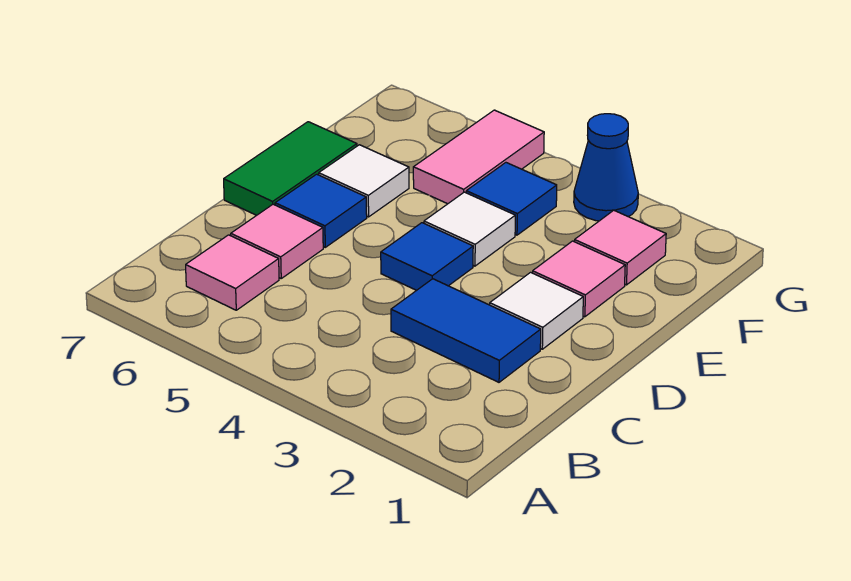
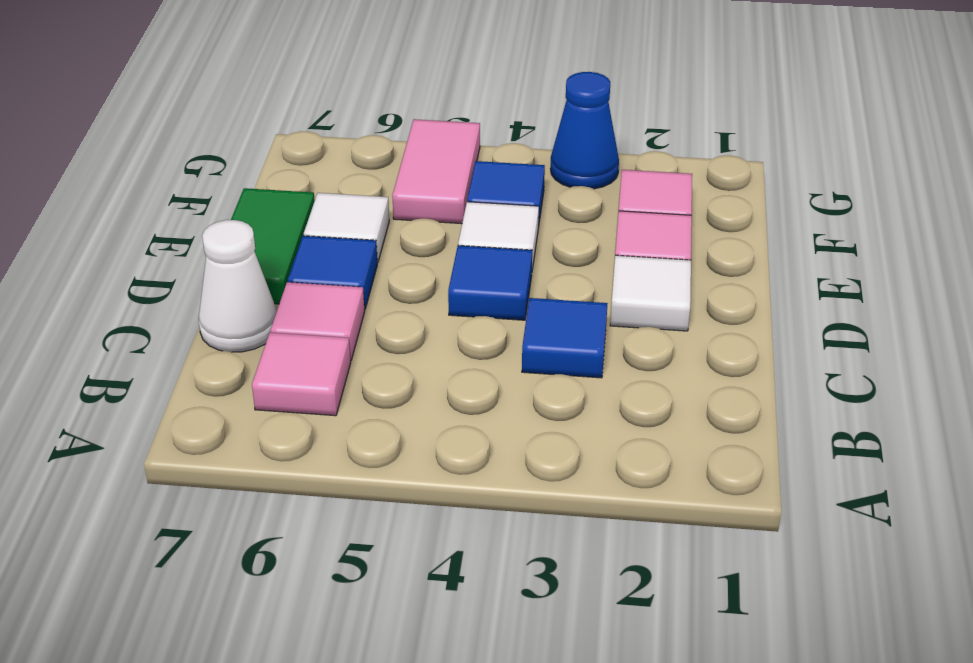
blue 1x2 tile [391,279,541,382] -> blue 1x1 tile [522,298,607,378]
none -> white 1x1 cone [199,220,277,352]

